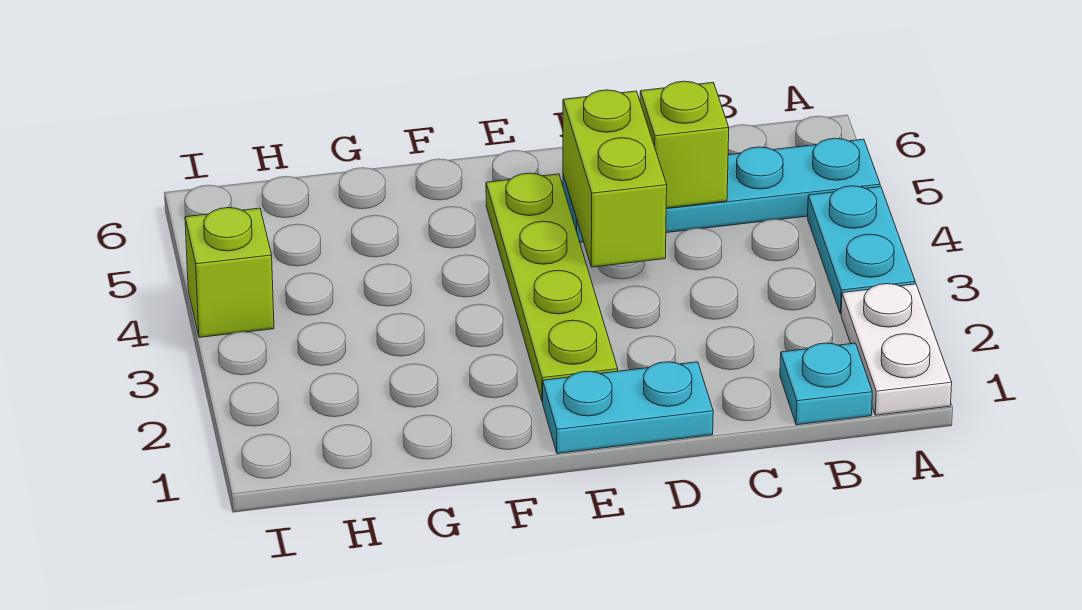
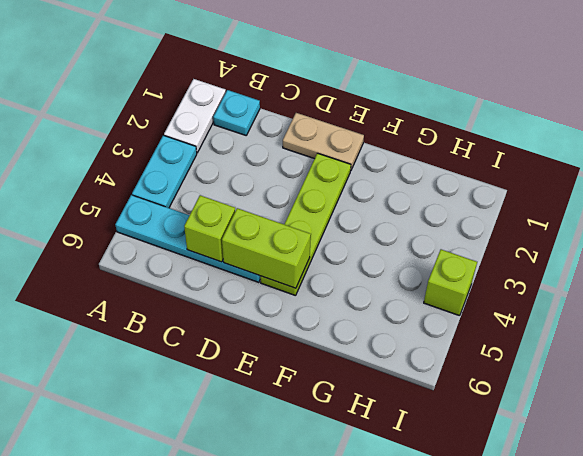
cyan 1x2 plate [543,362,713,453] -> tan 1x2 plate [283,113,364,170]
lime 1x2 brick [563,90,667,267] -> lime 1x2 brick turned to [222,208,311,288]

